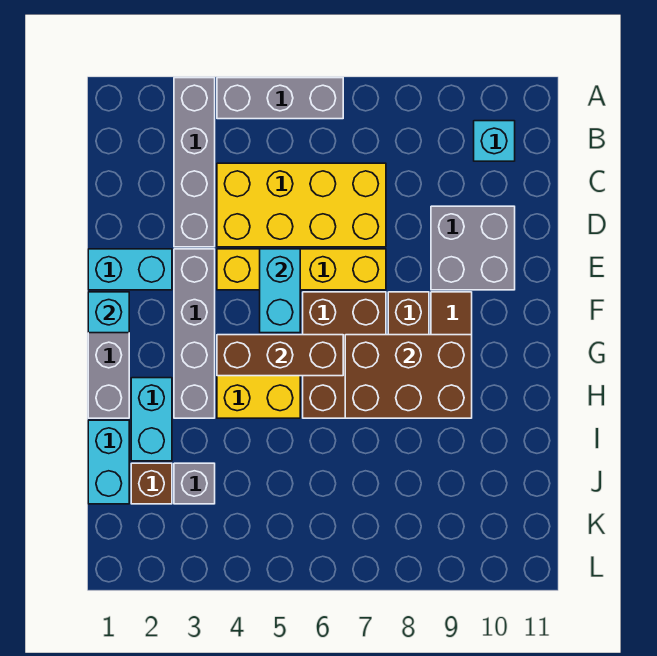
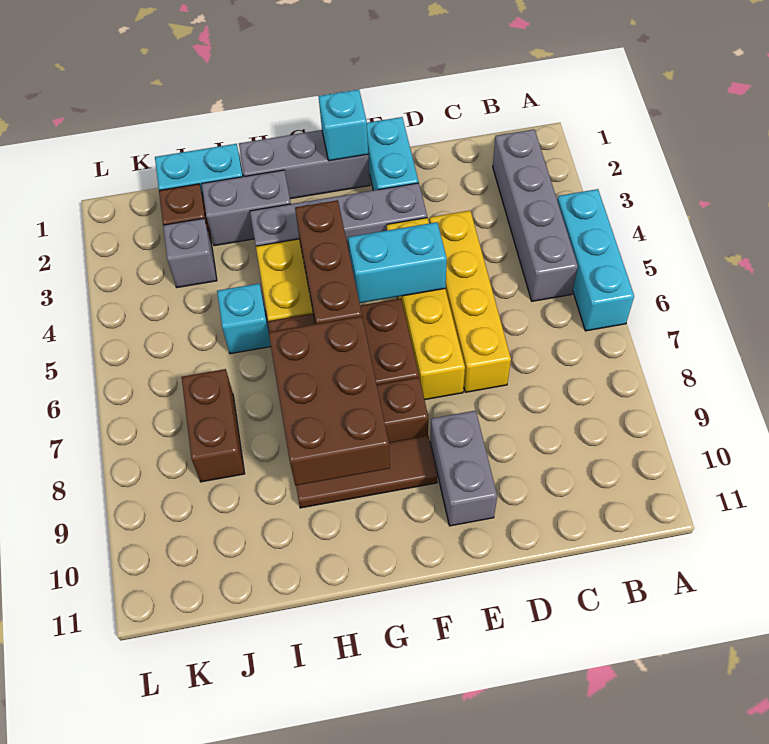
grey 1x4 brick [174,78,215,247] -> grey 1x4 brick turned to [493,129,578,301]
grey 1x3 brick [217,78,343,119] -> cyan 1x3 brick [557,189,634,331]
cyan 1x1 brick [474,121,515,161] -> cyan 1x1 brick moved to [217,284,271,354]
yellow 2x4 brick [217,163,386,247] -> yellow 1x4 brick [430,211,511,392]
grey 2x2 brick [431,206,515,290] -> grey 1x2 brick [430,411,497,526]
cyan 1x2 brick [131,378,172,461] -> grey 1x2 brick [202,170,291,246]
none -> brown 1x2 brick [182,369,245,482]

